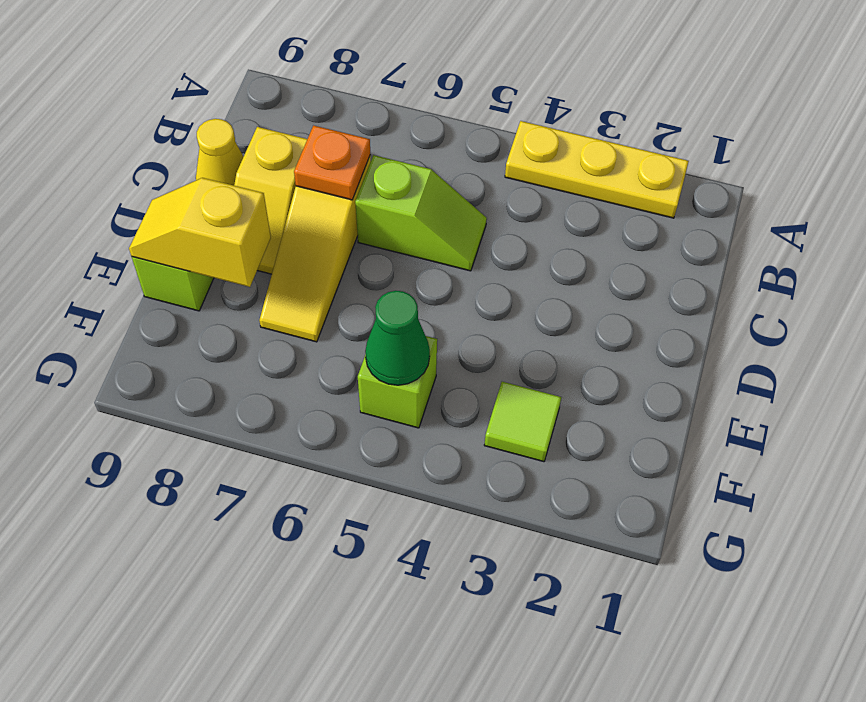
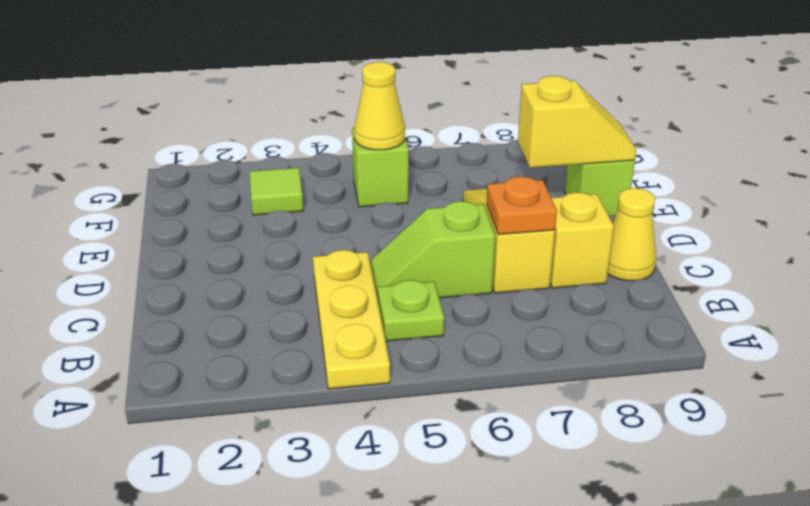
yellow 1x3 plate [505,121,689,218] -> yellow 1x3 plate turned to [313,250,390,389]
none -> lime 1x1 plate [378,280,444,341]
green 1x1 cone [365,291,430,385] -> yellow 1x1 cone [354,62,405,150]

